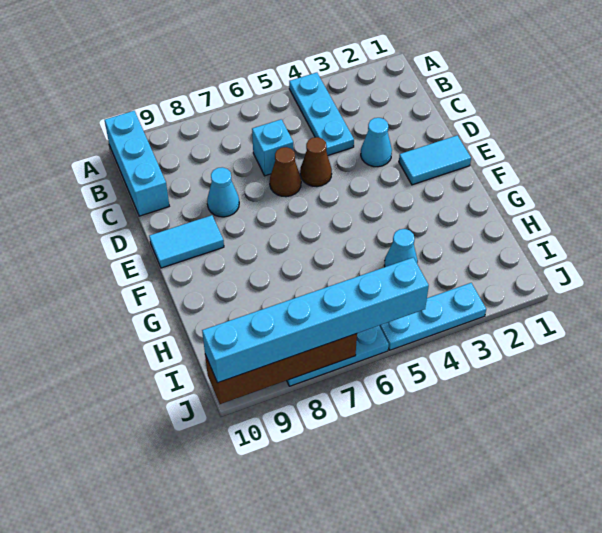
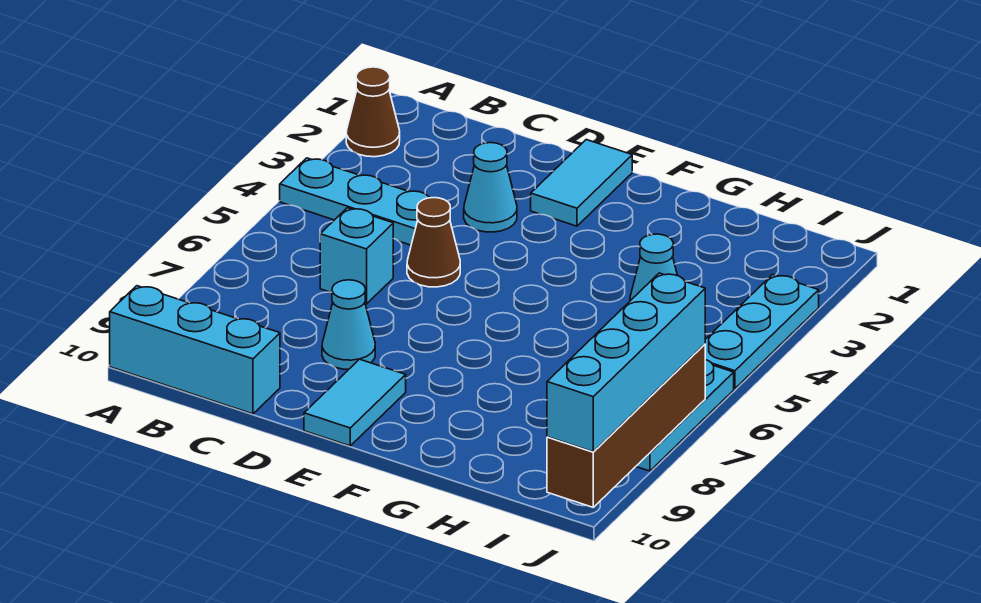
brown 1x1 cone [270,147,301,197] -> brown 1x1 cone moved to [346,67,400,157]
cyan 1x6 brick [202,258,429,383] -> cyan 1x4 brick [547,273,705,452]

